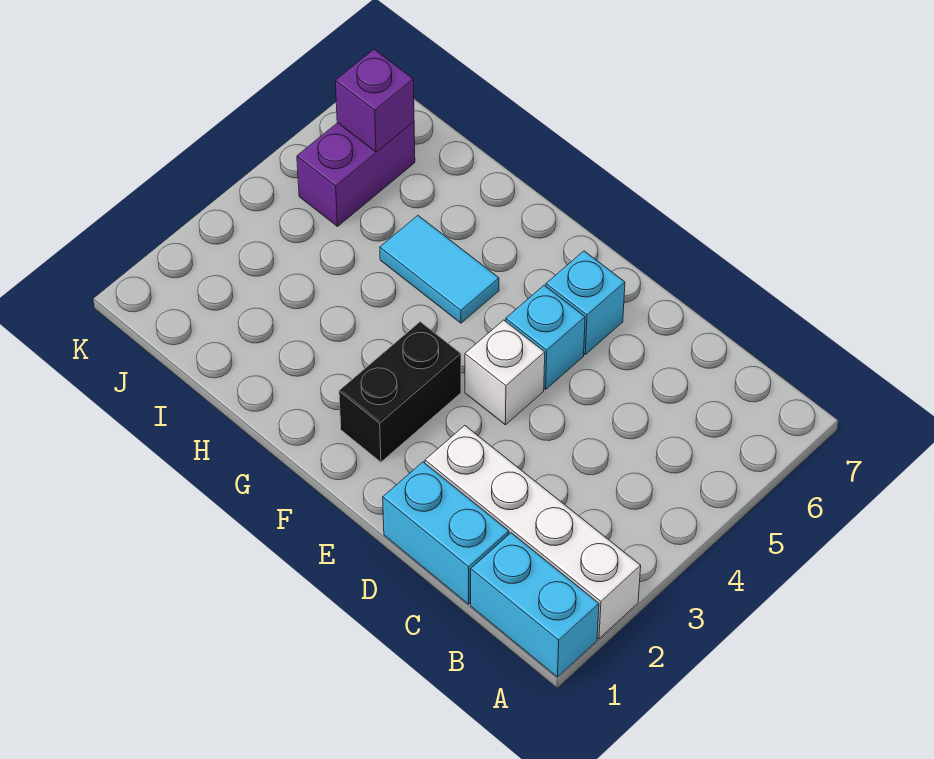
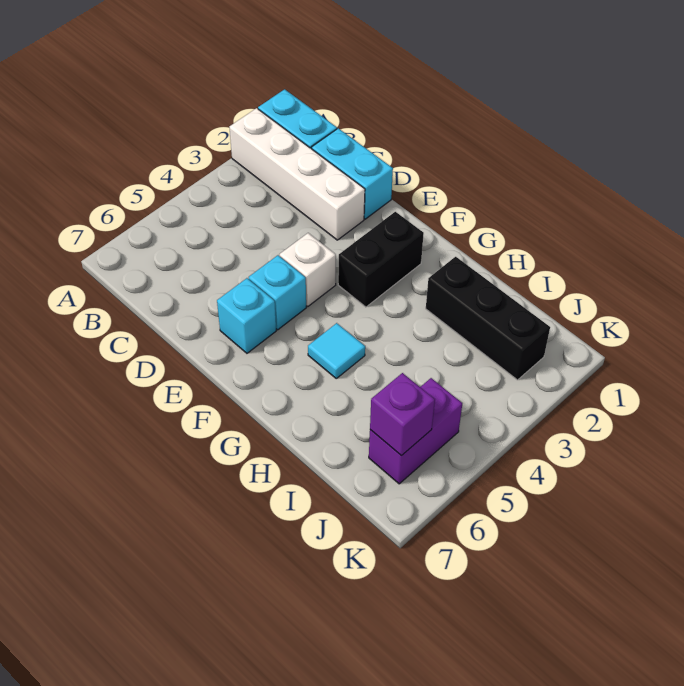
cyan 1x2 tile [380,216,499,323] -> cyan 1x1 tile [308,323,365,378]
none -> black 1x3 brick [426,257,550,380]

